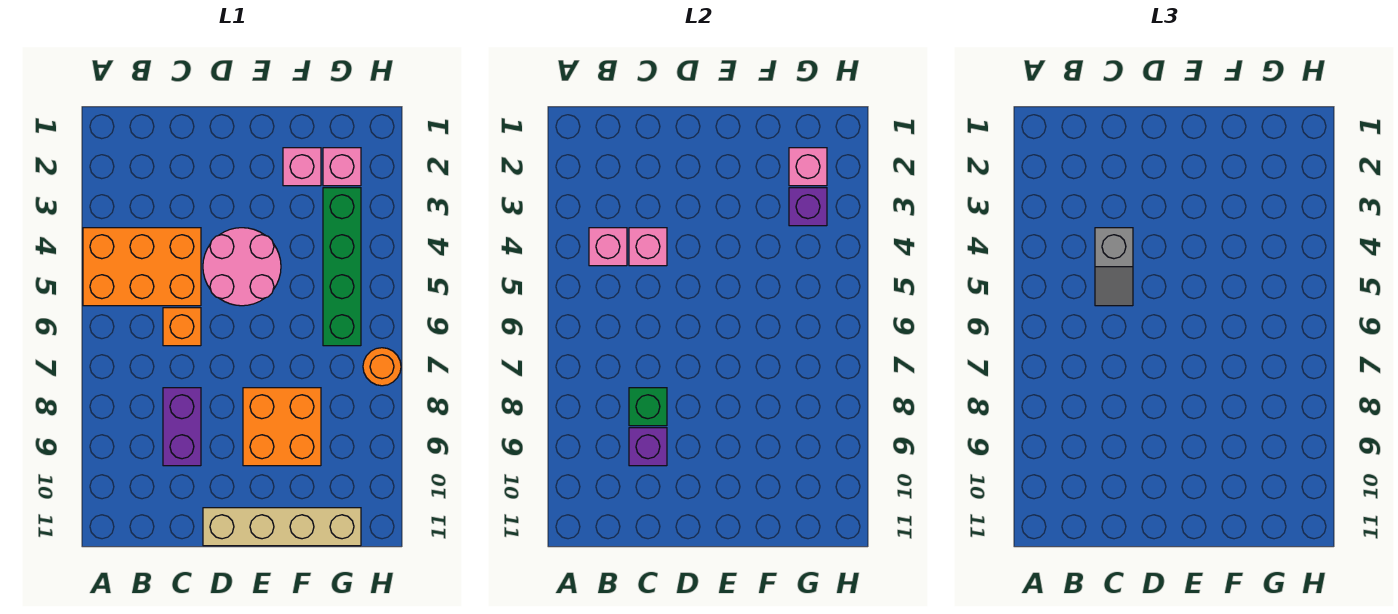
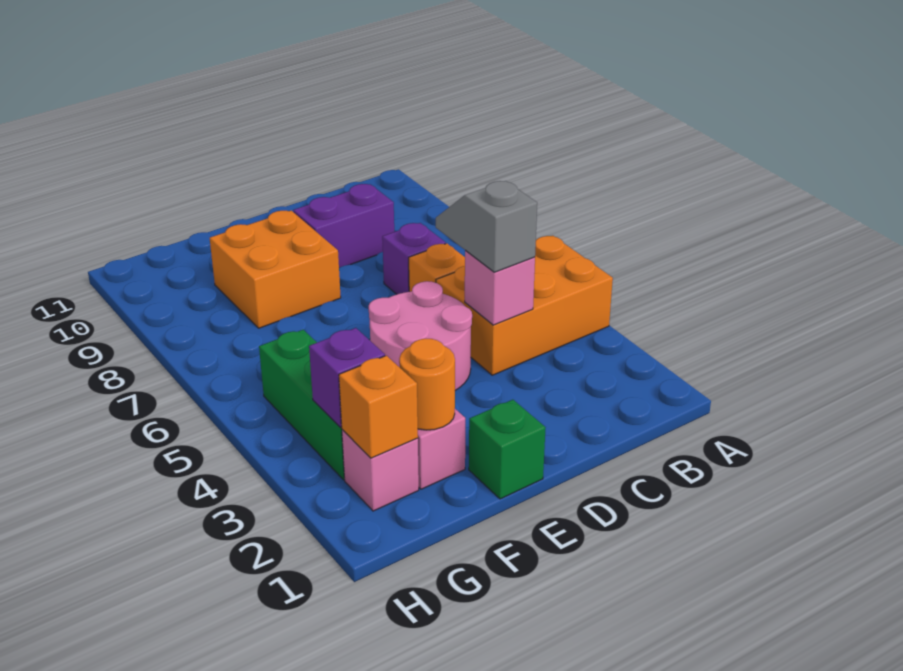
pink 1x1 brick [589,228,627,266] -> none
purple 1x2 brick [163,388,201,466] -> purple 1x2 brick turned to [293,184,394,268]
green 1x1 brick [629,388,667,426] -> green 1x1 brick moved to [469,400,546,499]
purple 1x1 brick [629,428,667,466] -> purple 1x1 brick moved to [382,223,446,294]
tan 1x4 brick [203,508,361,546] -> none
pink 1x1 brick [789,148,827,186] -> orange 1x1 brick [339,356,418,458]
green 1x4 brick [323,188,361,346] -> green 1x3 brick [259,330,345,480]
orange 1x1 round brick [363,348,401,386] -> orange 1x1 round brick moved to [399,339,455,430]

